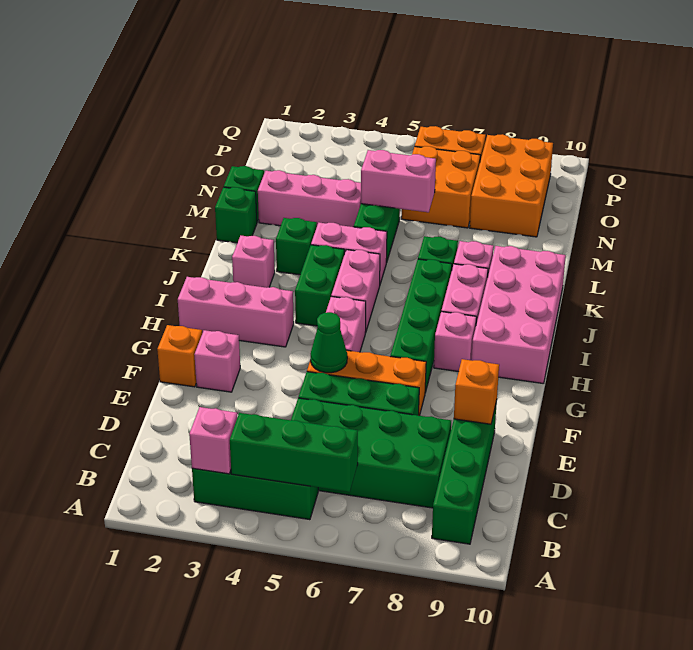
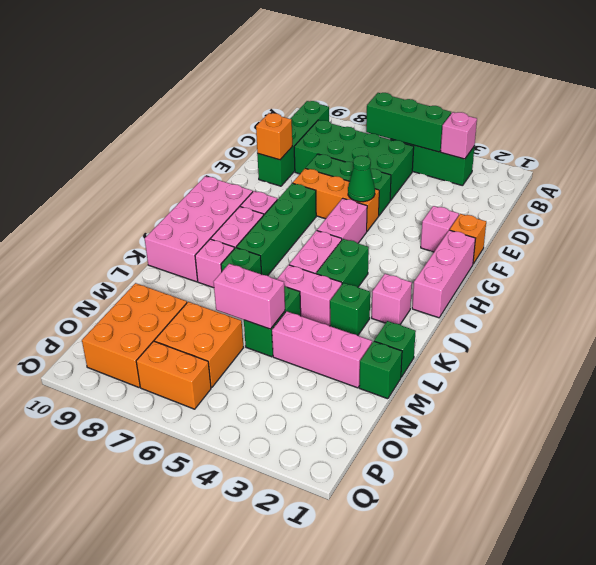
pink 1x3 brick [178,277,294,347] -> pink 1x3 brick turned to [412,230,476,318]

